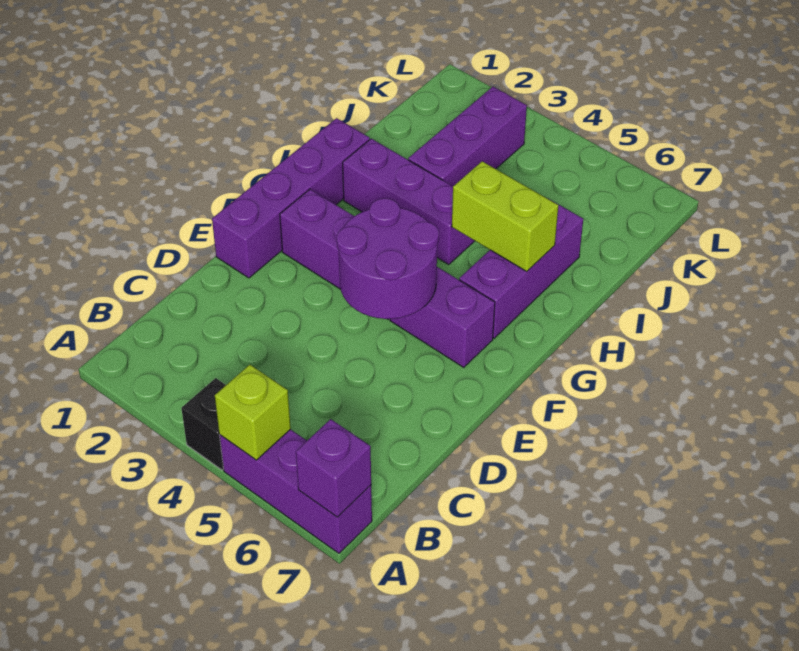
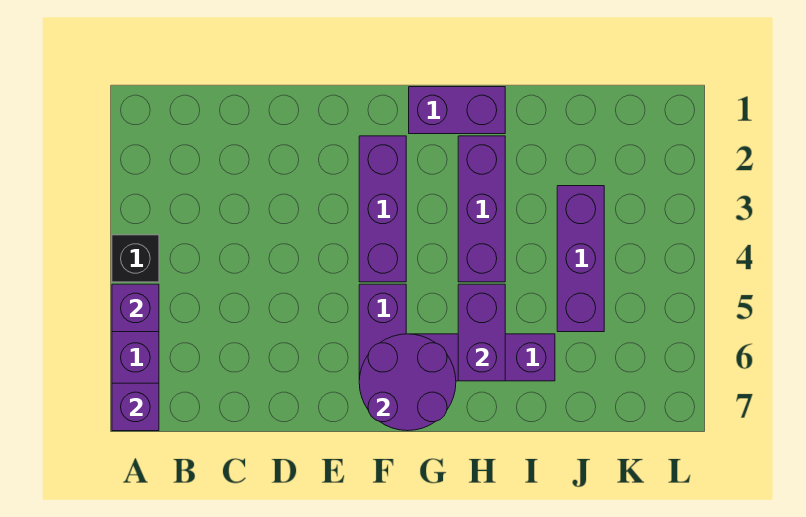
lime 1x1 brick [215,365,291,460] -> purple 1x1 brick [112,284,159,332]
purple 1x4 brick [212,118,370,278] -> purple 1x2 brick [409,87,505,134]
purple 2x2 round brick [337,198,439,319] -> purple 2x2 round brick moved to [359,334,456,431]
lime 1x2 brick [452,161,559,271] -> purple 1x2 brick [458,284,505,381]
purple 1x3 brick [408,87,527,186] -> purple 1x3 brick turned to [557,186,604,332]

